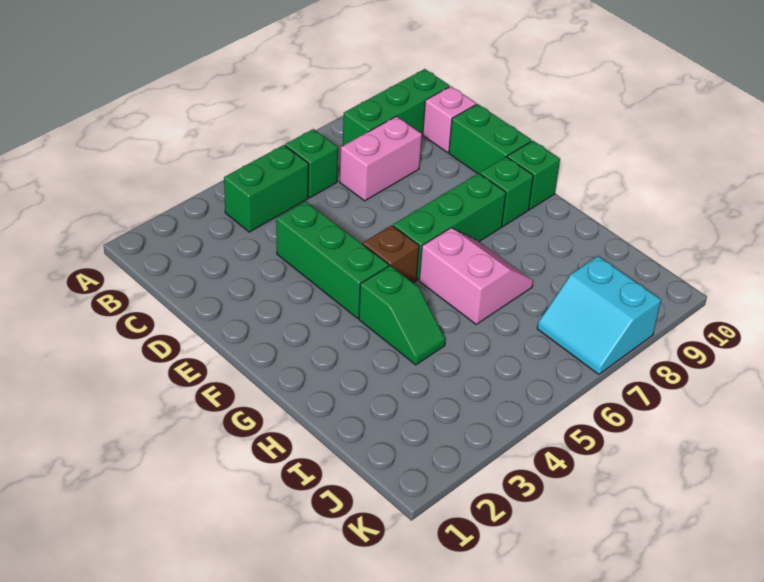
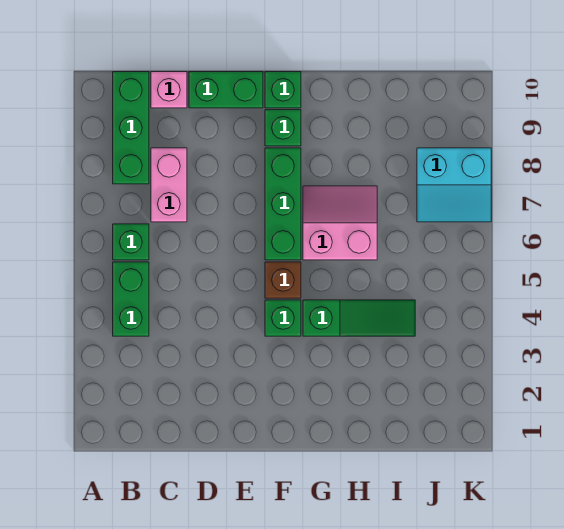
green 1x3 brick [276,202,389,318] -> green 1x1 brick [265,300,301,336]
green 1x2 slope [359,266,446,365] -> green 1x3 slope [303,300,415,336]

